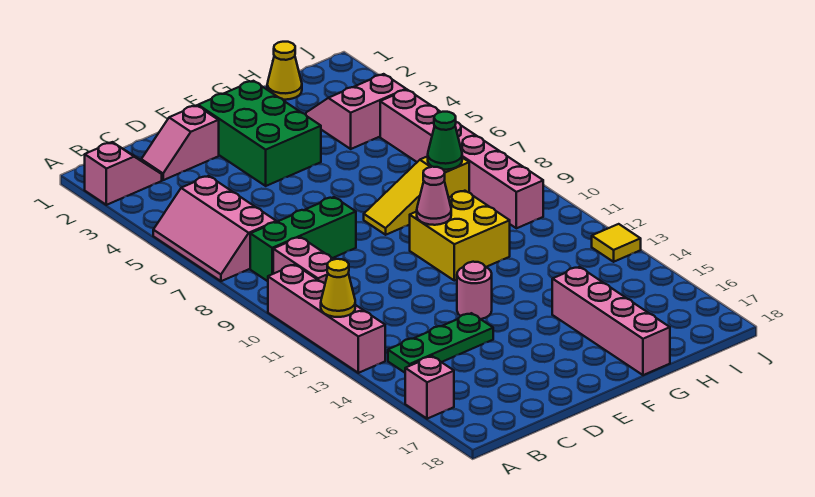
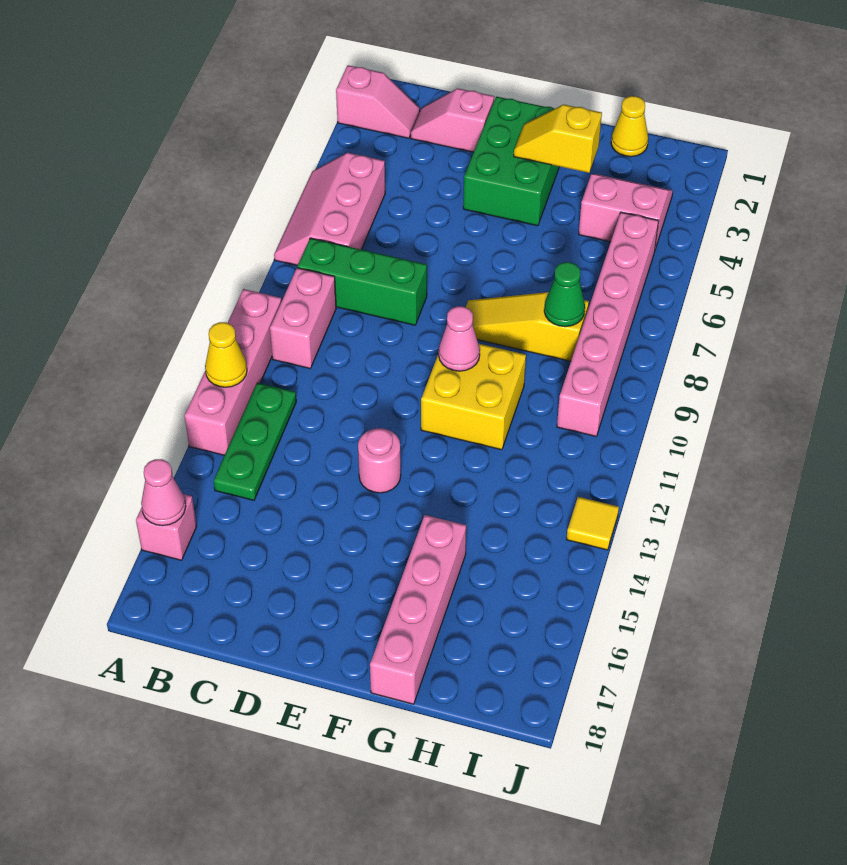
none -> pink 1x1 cone [141,459,186,526]
green 1x3 plate [388,313,493,373] -> green 1x3 plate turned to [214,383,296,500]
none -> yellow 1x2 slope [514,105,602,173]

